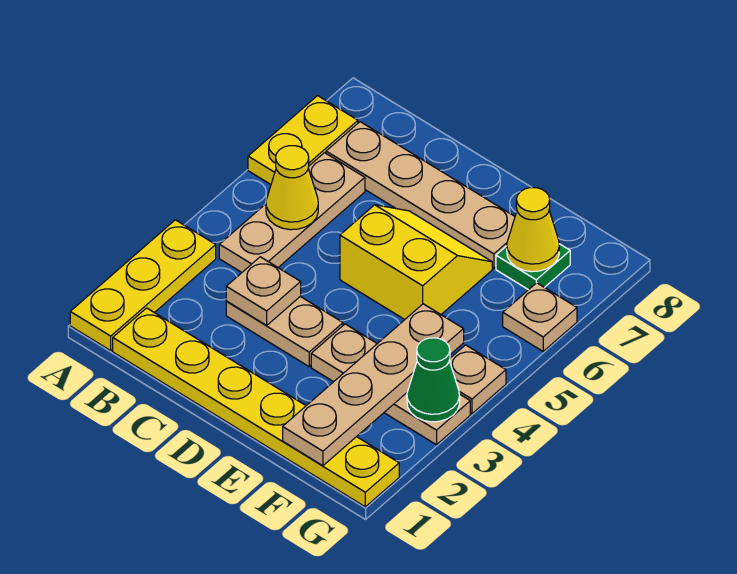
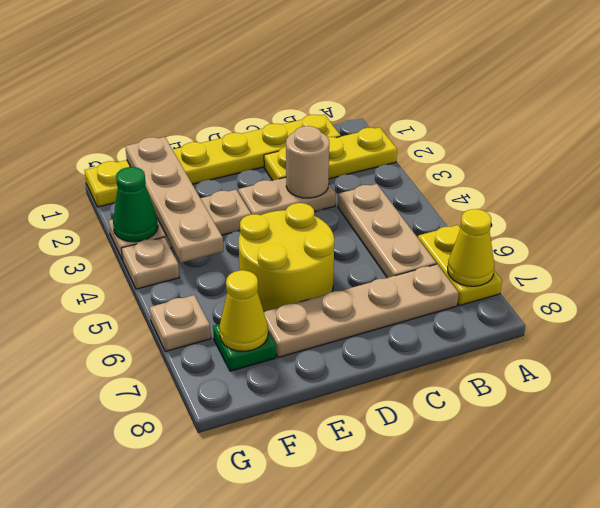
yellow 1x3 plate [70,220,216,351] -> yellow 1x3 plate turned to [264,127,397,181]
yellow 1x1 cone [266,146,318,230] -> yellow 1x1 cone moved to [448,209,494,286]
tan 1x1 plate [226,257,301,326] -> tan 1x1 round brick [286,126,329,198]
yellow 2x2 slope [340,205,492,320] -> yellow 2x2 round brick [238,203,334,312]

